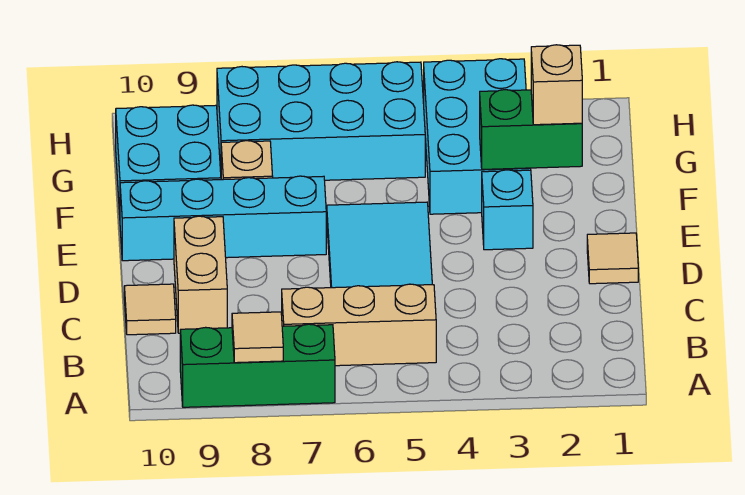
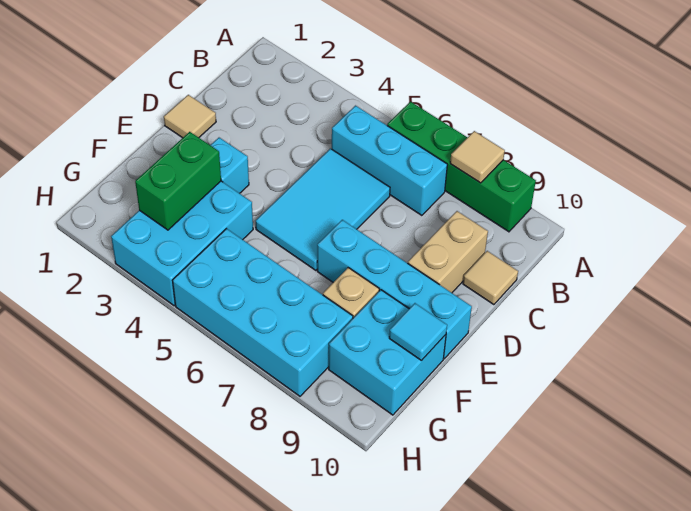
green 1x3 brick [180,324,335,407] -> green 1x4 brick [387,102,536,232]
tan 1x3 brick [282,284,436,366] -> cyan 1x3 brick [332,106,447,215]
green 1x2 brick [480,90,582,169] -> green 1x2 brick turned to [135,132,221,230]
tan 1x1 brick [531,45,582,125] -> none
none -> cyan 1x1 tile [389,303,447,361]

